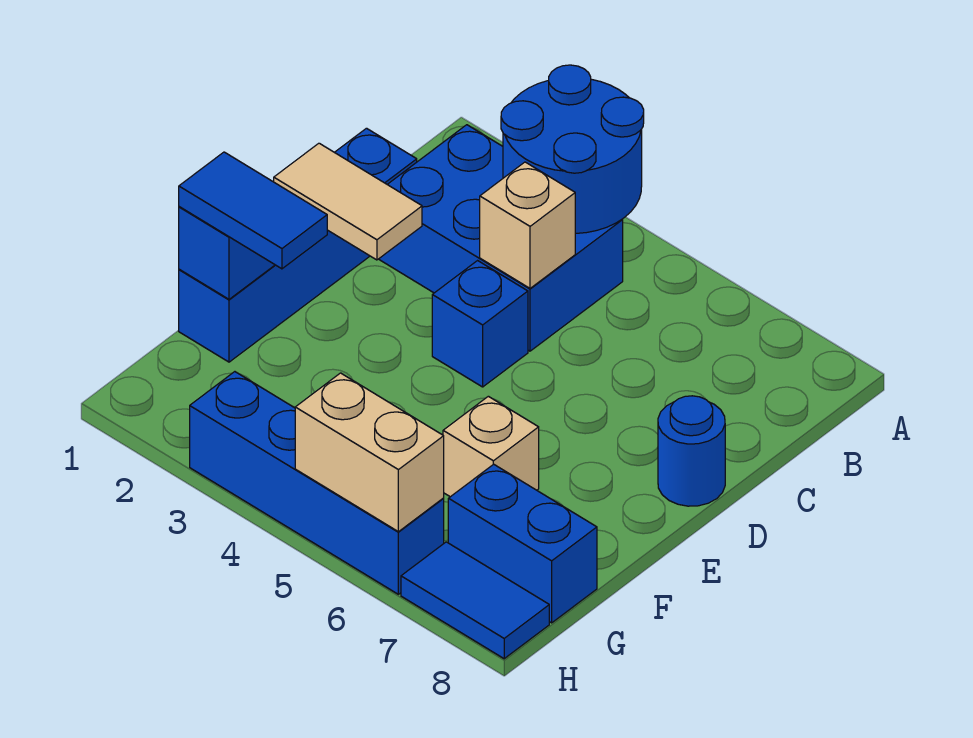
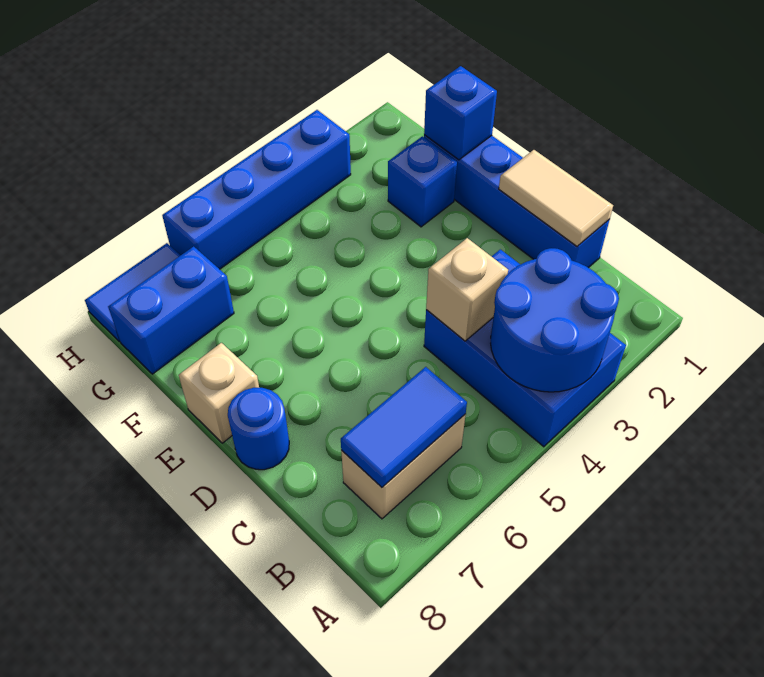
blue 2x3 brick [379,125,623,351] -> blue 2x3 brick turned to [424,249,626,447]
tan 1x2 tile [274,143,422,260] -> tan 1x2 tile turned to [499,150,613,246]
blue 1x1 brick [432,261,528,387] -> blue 1x1 brick moved to [388,136,457,227]
blue 1x2 tile [179,152,327,269] -> blue 1x2 tile moved to [341,367,467,487]
tan 1x1 brick [443,396,539,497] -> tan 1x1 brick moved to [179,343,259,443]
tan 1x2 brick [295,373,444,532] -> tan 1x2 brick moved to [341,414,466,519]

